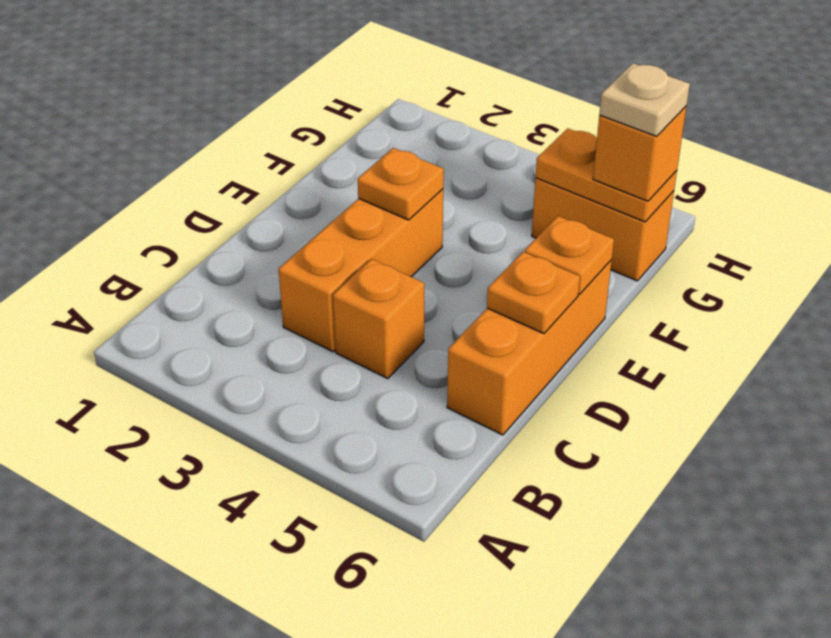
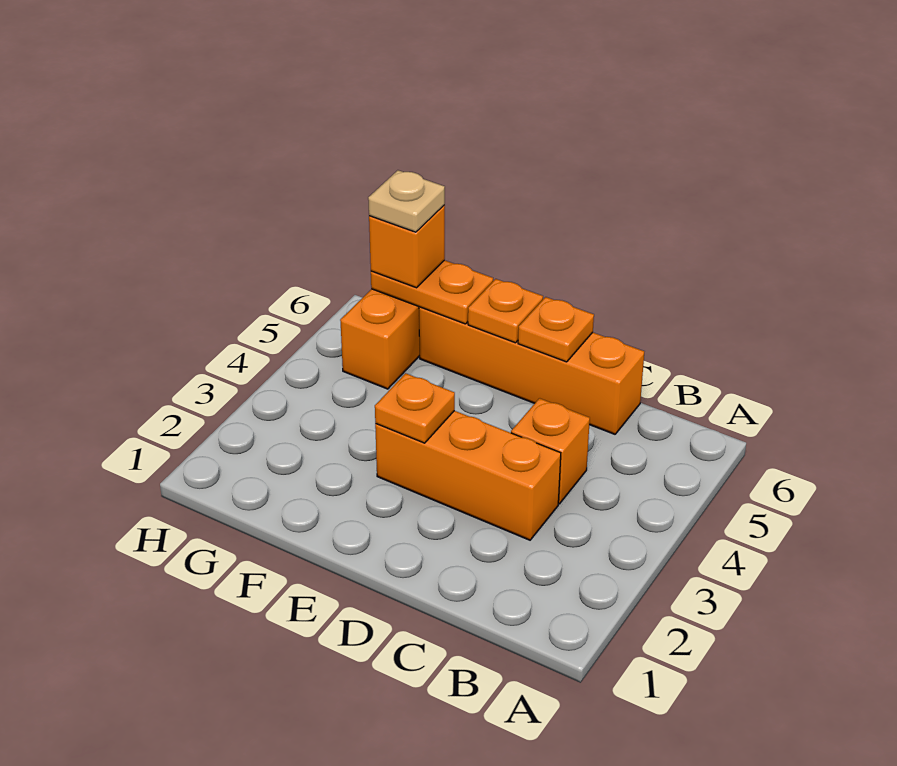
orange 1x3 brick [447,260,612,435] -> orange 1x4 brick [419,307,644,434]
orange 1x2 plate [536,128,677,222] -> orange 1x2 plate turned to [371,260,493,324]

